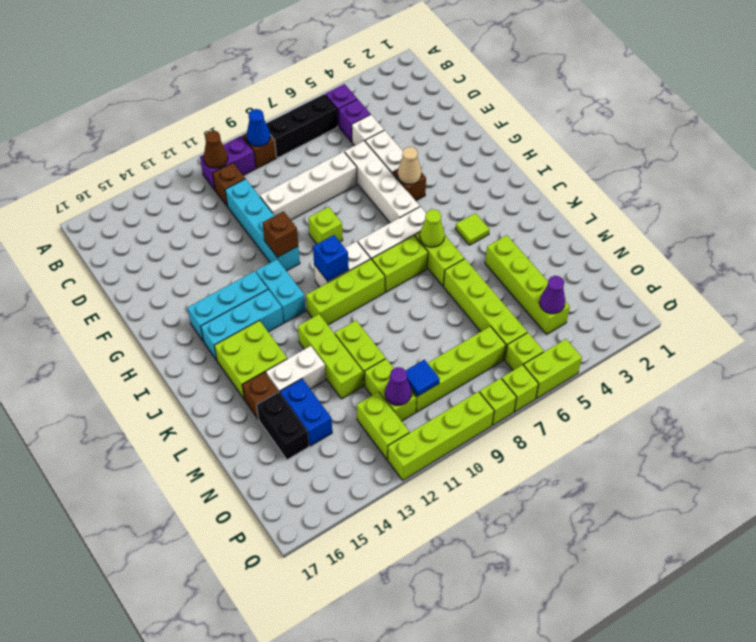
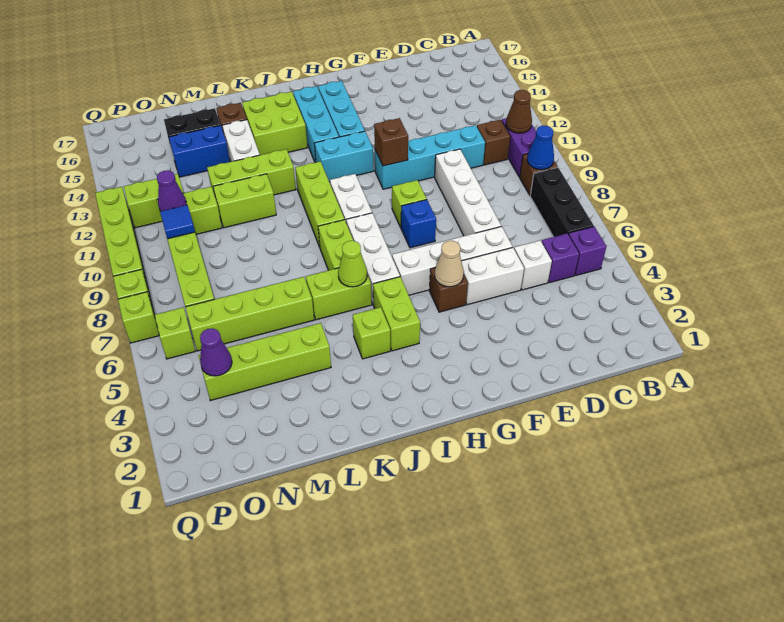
blue 1x1 brick [313,235,349,281] -> blue 1x1 brick moved to [401,200,436,248]
lime 1x1 tile [456,213,489,245] -> lime 1x1 brick [353,307,390,359]
lime 1x2 brick [524,339,582,398] -> lime 1x2 brick moved to [373,277,420,351]

